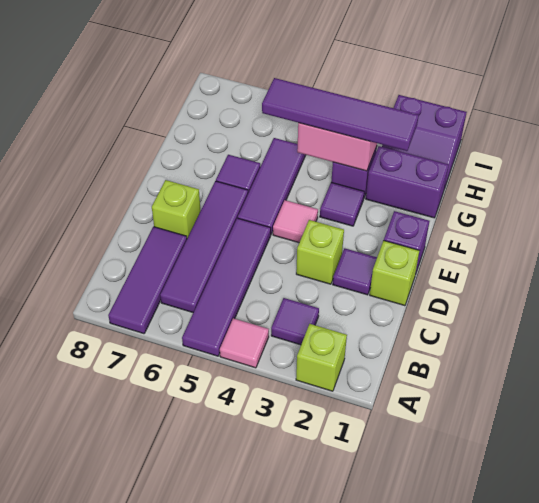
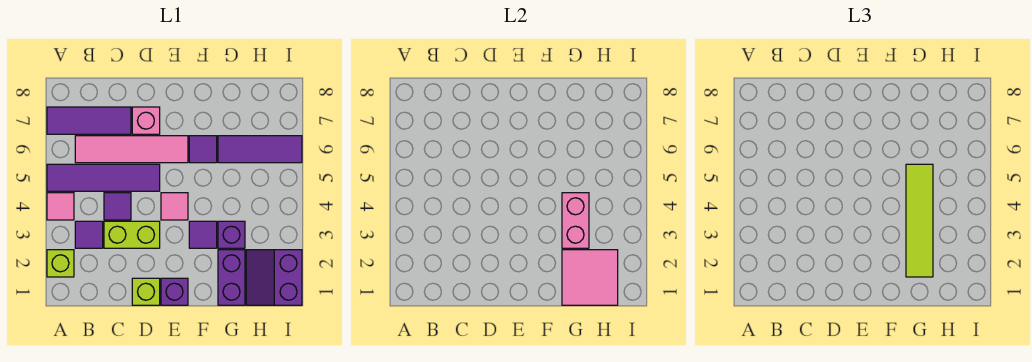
purple 1x4 tile [160,181,248,313] -> pink 1x4 tile [75,136,188,163]
purple 1x1 tile [333,248,377,295] -> purple 1x1 tile moved to [104,193,131,220]
lime 1x1 brick [296,220,344,284] -> lime 1x2 brick [104,221,160,248]
lime 1x1 brick [152,180,201,238] -> pink 1x1 brick [132,107,160,134]
purple 1x3 tile [238,138,306,234] -> purple 1x3 tile moved to [218,136,302,163]
none -> pink 2x2 tile [562,250,618,305]
purple 1x4 tile [262,78,419,151] -> lime 1x4 tile [906,164,933,277]

